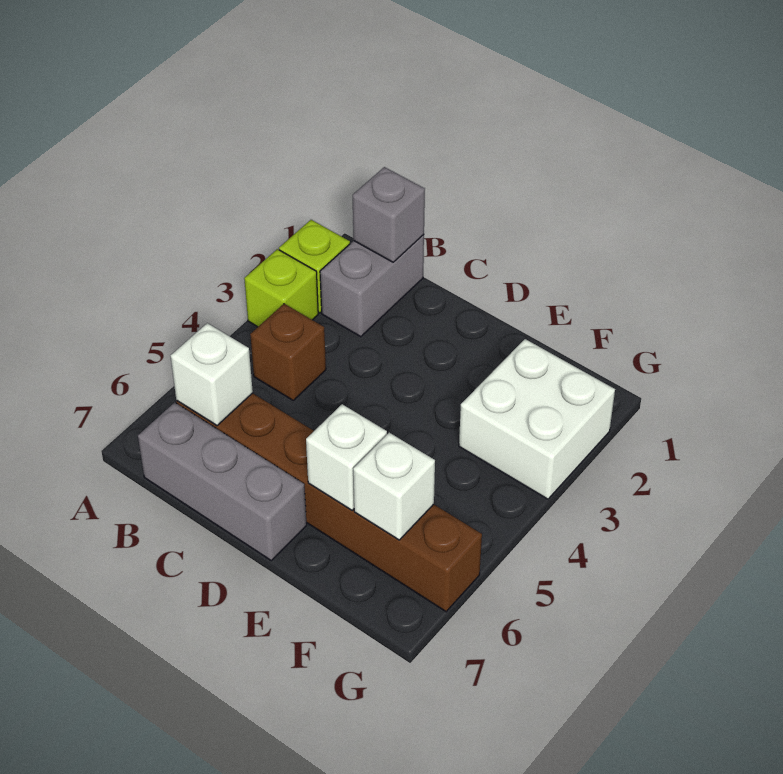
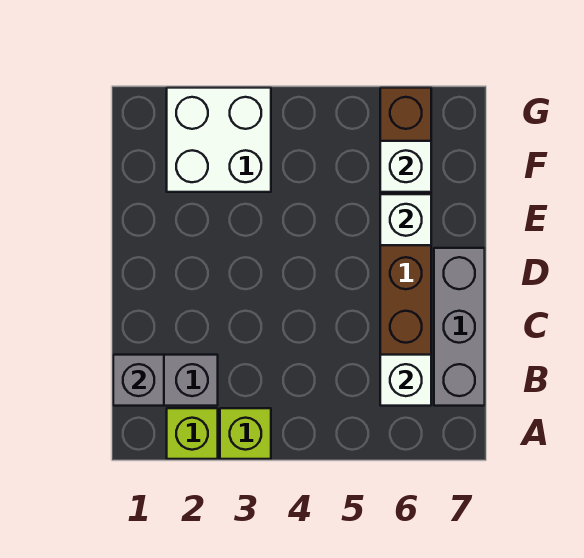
brown 1x1 brick [250,304,326,400] -> none

